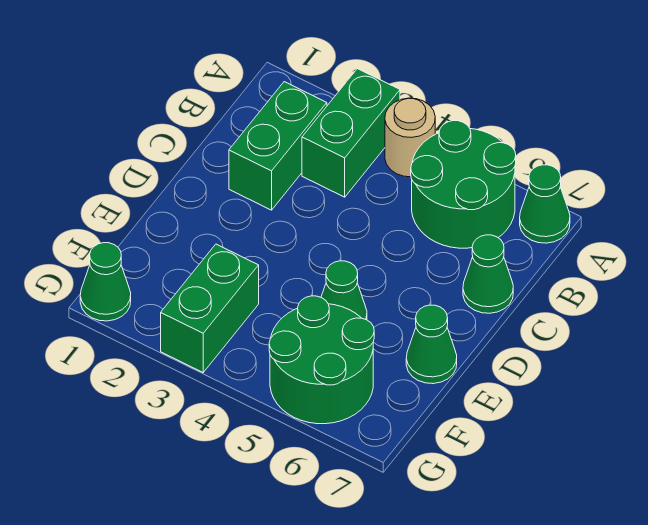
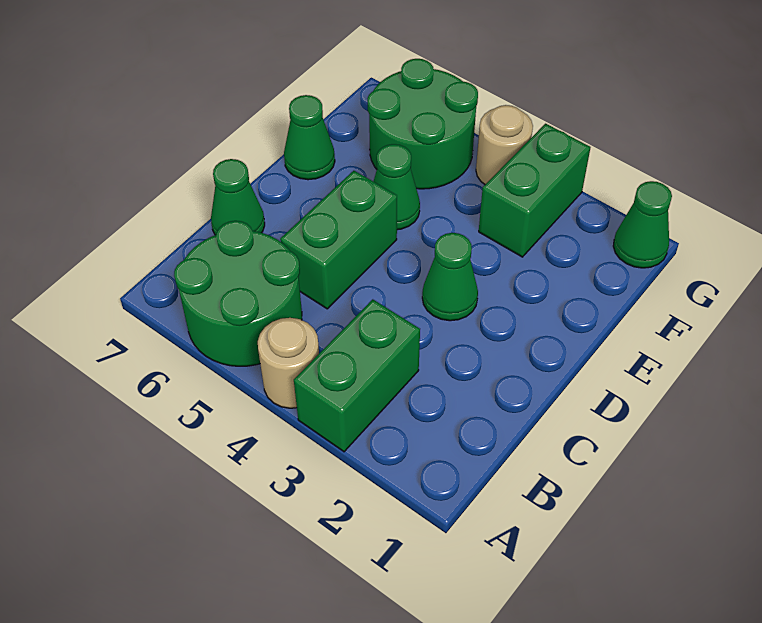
green 1x1 cone [520,165,570,243] -> green 1x1 cone moved to [422,233,478,321]
green 1x2 brick [229,82,327,210] -> green 1x2 brick moved to [280,171,397,309]
none -> tan 1x1 round brick [476,105,533,184]

